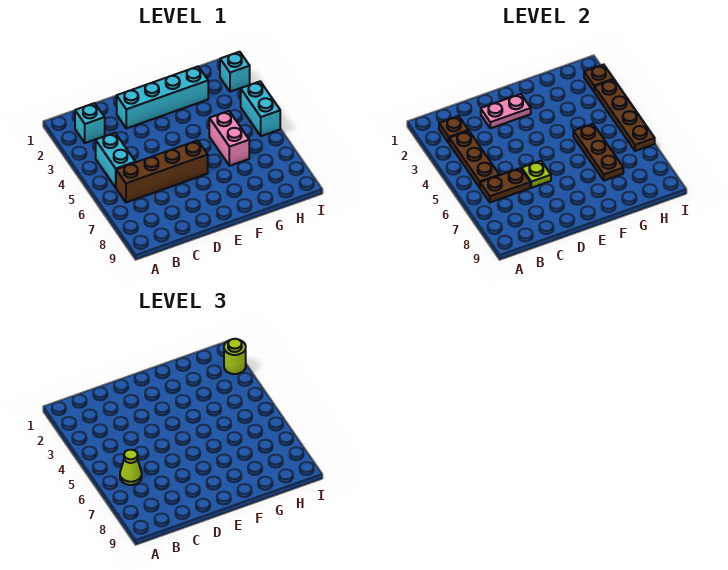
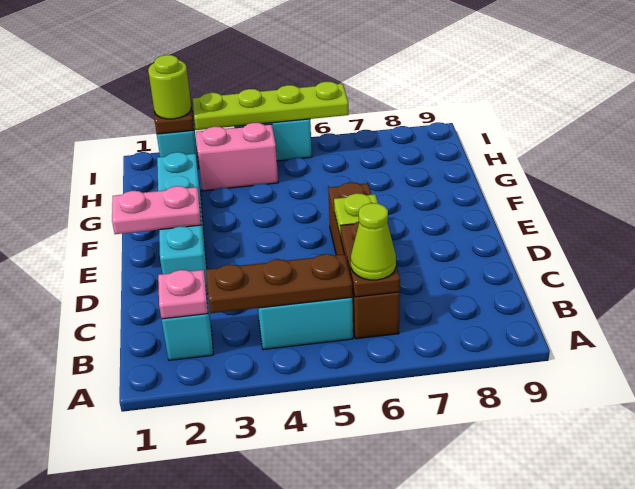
brown 1x1 plate [439,116,469,143] -> pink 1x1 plate [158,270,208,319]
pink 1x2 plate [481,94,531,128] -> pink 1x2 plate turned to [112,186,201,234]
pink 1x2 brick [209,111,249,166] -> pink 1x2 brick moved to [196,123,278,191]
brown 1x3 plate [573,124,623,181] -> none
brown 1x4 plate [594,80,655,151] -> lime 1x4 plate [193,82,349,130]

